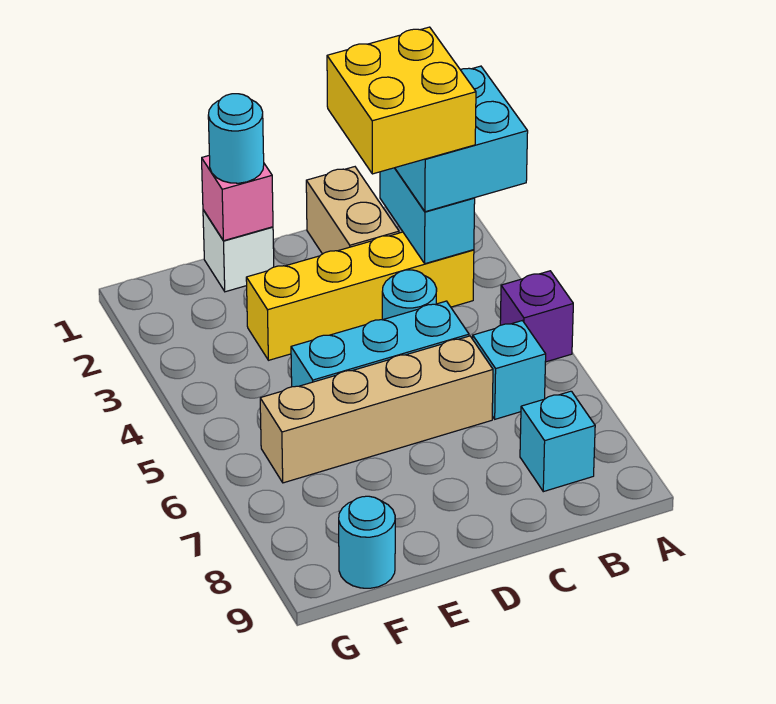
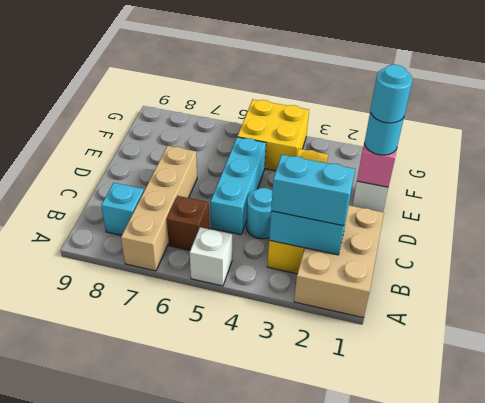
cyan 2x2 brick [395,66,528,212] -> cyan 1x2 brick [271,155,355,226]
purple 1x1 brick [500,271,573,362] -> white 1x1 brick [190,227,232,286]
yellow 2x2 brick [327,27,476,174] -> yellow 2x2 brick moved to [237,100,309,171]
cyan 1x1 brick [473,321,546,419] -> brown 1x1 brick [167,196,209,250]
tan 1x2 brick [306,167,399,254] -> tan 2x3 brick [294,205,384,318]
tan 1x4 brick [260,336,493,483] -> tan 1x4 brick moved to [121,146,197,271]
cyan 1x1 round brick [339,496,395,588] -> cyan 1x1 round brick moved to [371,65,412,123]

